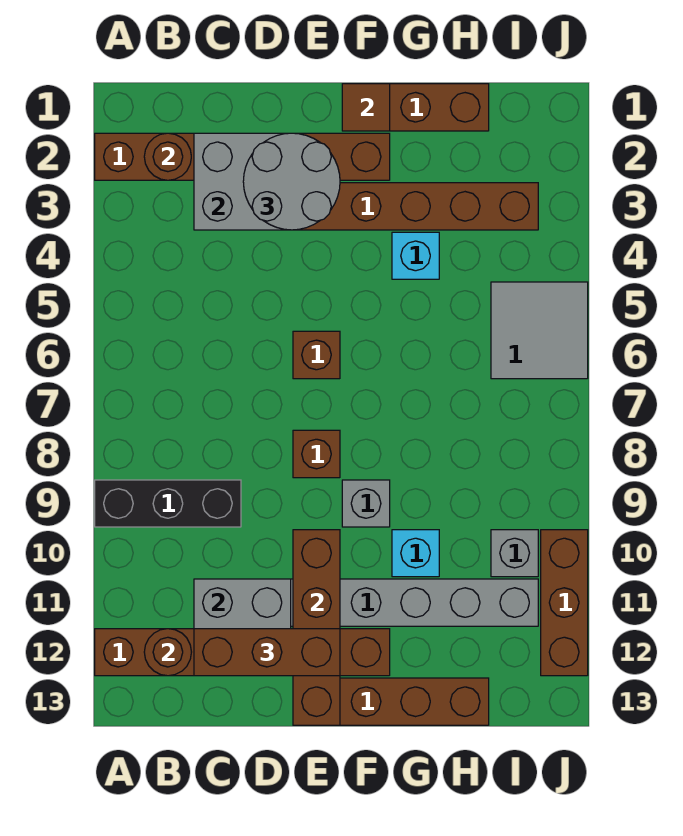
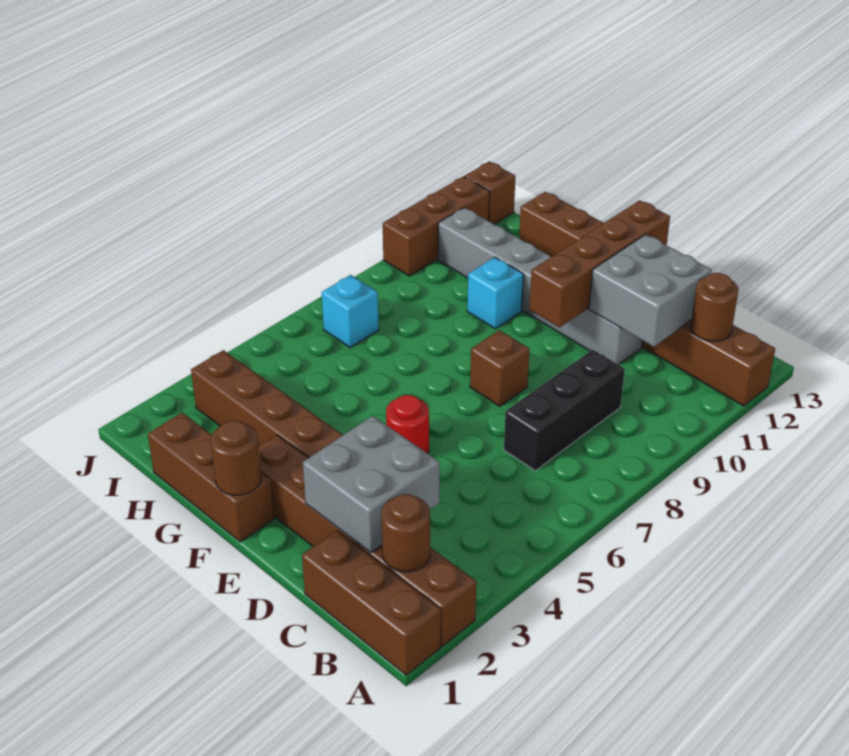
black 1x3 brick [95,480,241,527] -> black 1x3 brick turned to [504,350,625,471]
brown 1x3 brick [194,629,340,676] -> brown 1x3 brick moved to [302,530,441,675]
grey 2x2 round brick [243,133,340,230] -> none
none -> red 1x1 round brick [386,395,429,453]
brown 1x1 brick [293,331,340,379] -> brown 1x1 brick moved to [464,162,515,224]
brown 1x1 tile [342,84,390,131] -> brown 1x1 round brick [211,421,261,495]
grey 1x1 brick [342,480,390,527] -> none
cyan 1x1 brick [392,232,439,279] -> cyan 1x1 brick moved to [322,275,379,347]
grey 2x2 tile [491,282,588,379] -> none
grey 1x1 brick [491,530,538,577] -> none

